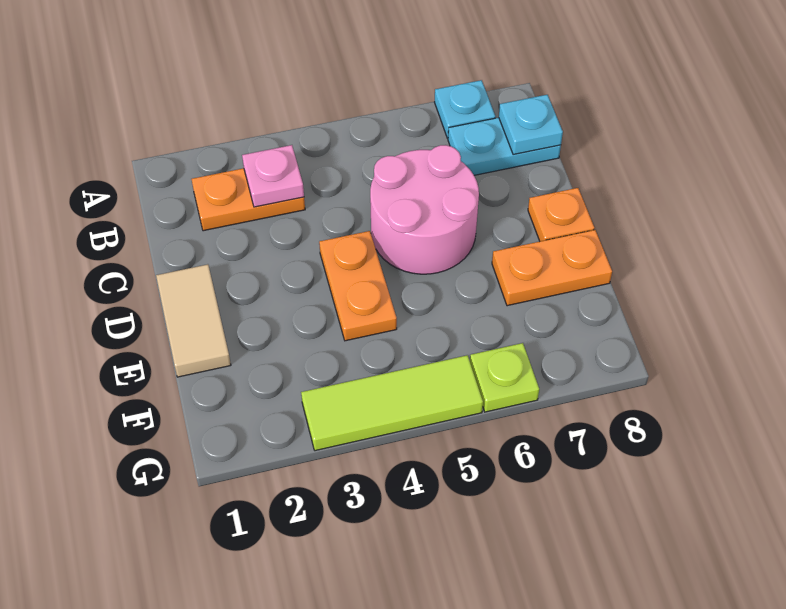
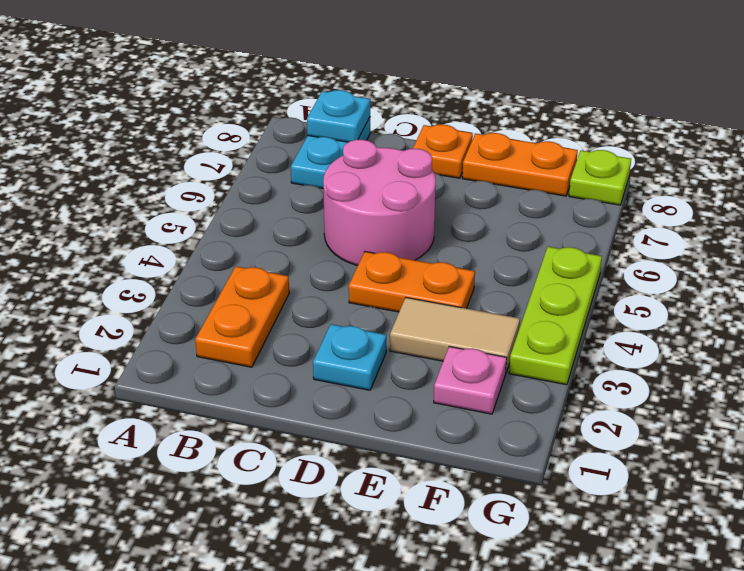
cyan 1x1 plate [435,80,496,138] -> cyan 1x1 plate moved to [313,324,386,390]
pink 1x1 plate [242,145,304,207] -> pink 1x1 plate moved to [434,347,507,414]
tan 1x2 tile [156,264,231,377] -> tan 1x2 tile moved to [390,298,520,372]
orange 1x2 plate [492,230,612,306] -> orange 1x2 plate turned to [462,133,578,196]
lime 1x3 tile [301,355,483,451] -> lime 1x3 plate [509,247,602,385]
lime 1x1 plate [470,343,539,412] -> lime 1x1 plate moved to [569,150,631,205]

